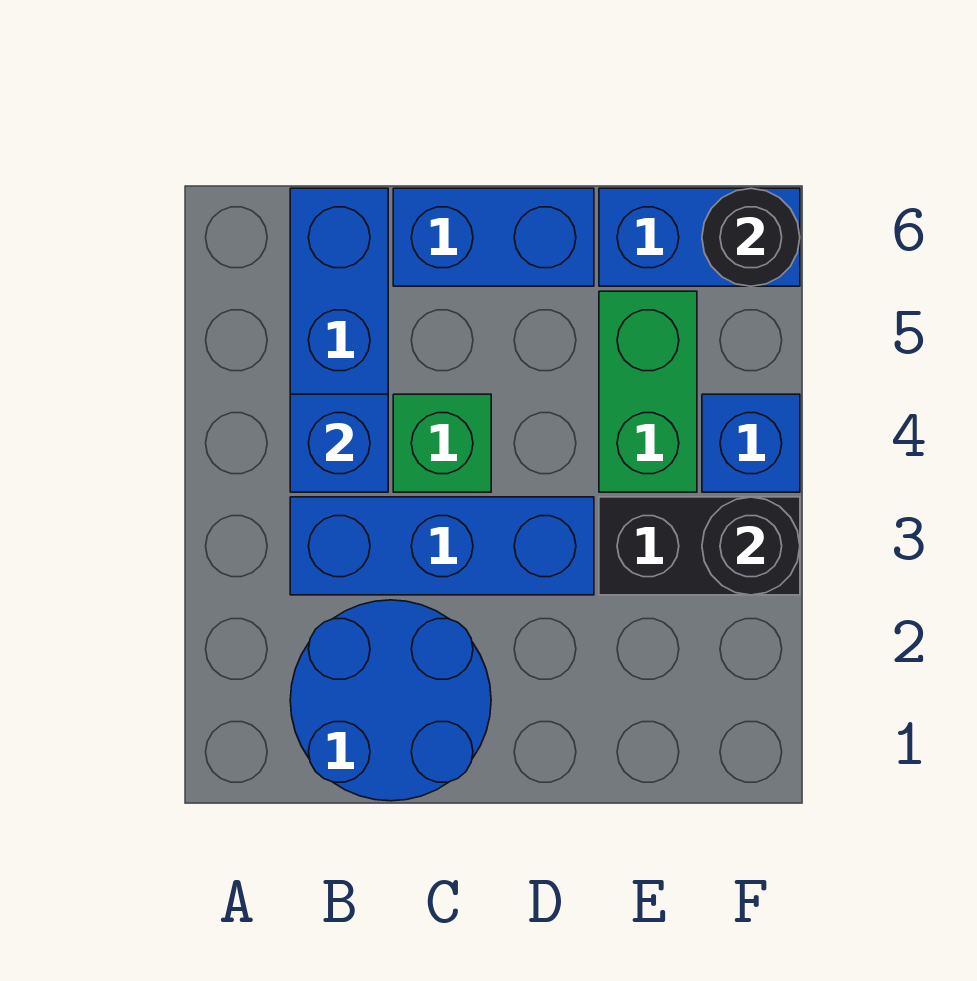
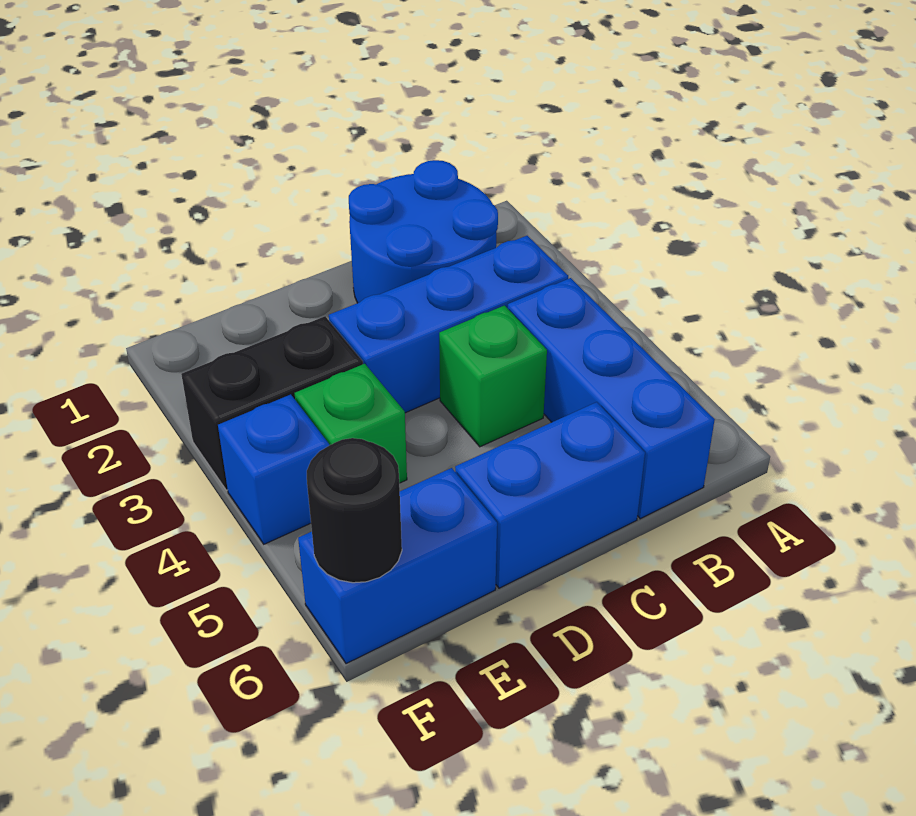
blue 1x1 brick [290,394,388,492] -> none
green 1x2 brick [599,291,697,492] -> green 1x1 brick [295,364,407,483]
black 1x1 round brick [702,497,800,595] -> none

